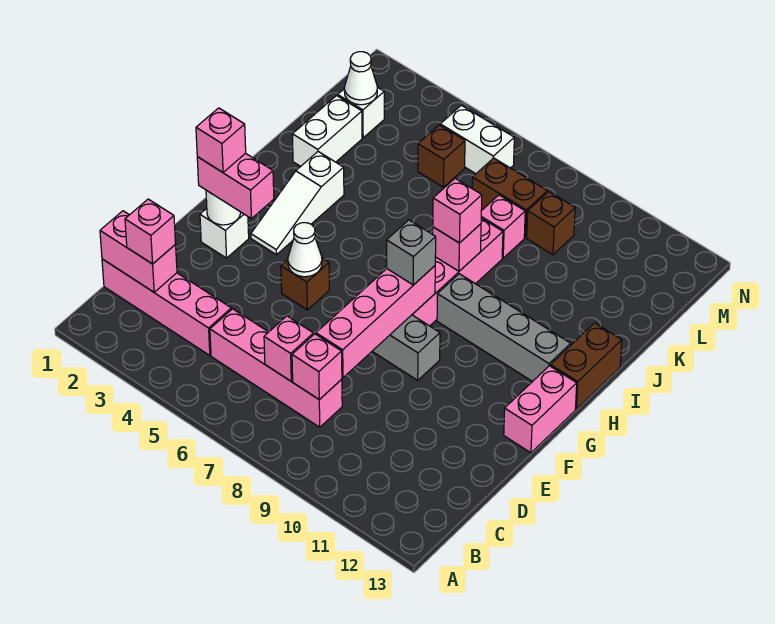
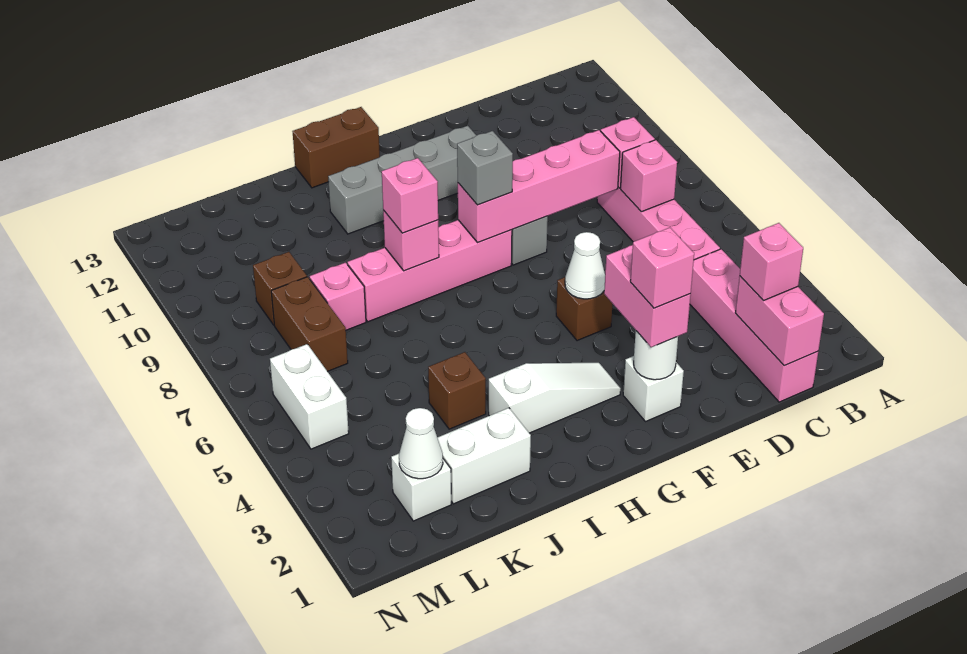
pink 1x2 brick [504,366,577,453] -> none
grey 1x4 brick [437,274,571,382] -> grey 1x4 brick turned to [328,126,476,234]
brown 1x1 brick [418,125,465,187] -> brown 1x1 brick moved to [428,352,486,429]

